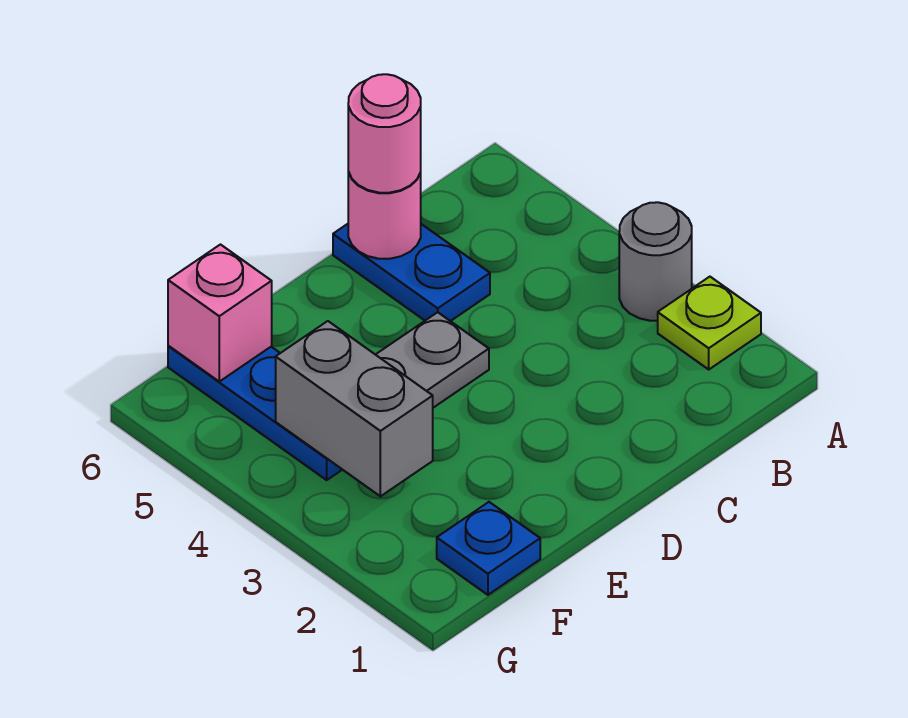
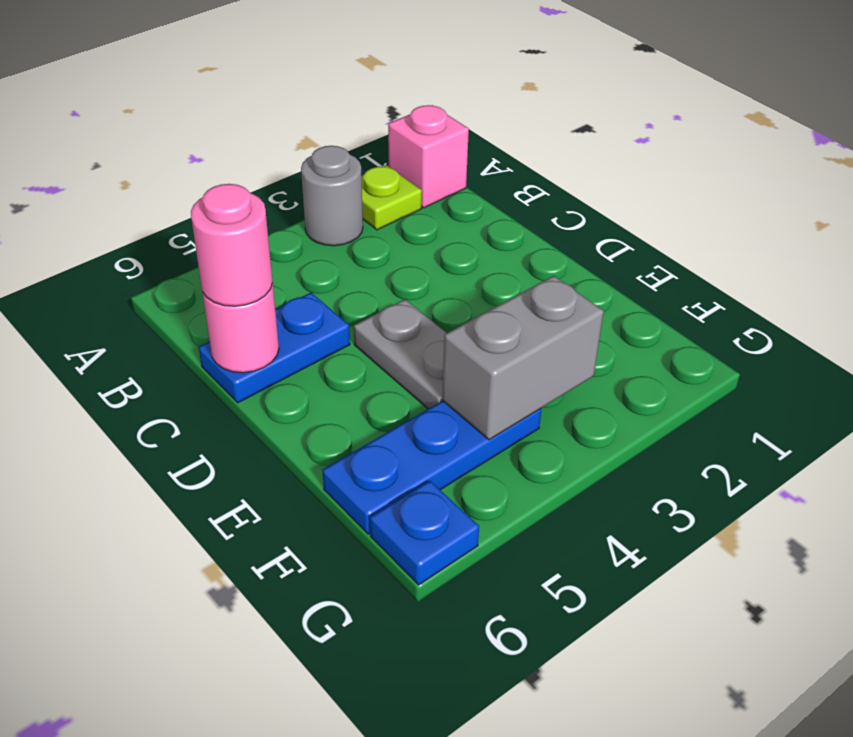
blue 1x1 plate [437,502,540,595] -> blue 1x1 plate moved to [370,481,479,585]
pink 1x1 brick [168,245,272,381] -> pink 1x1 brick moved to [388,105,469,208]

